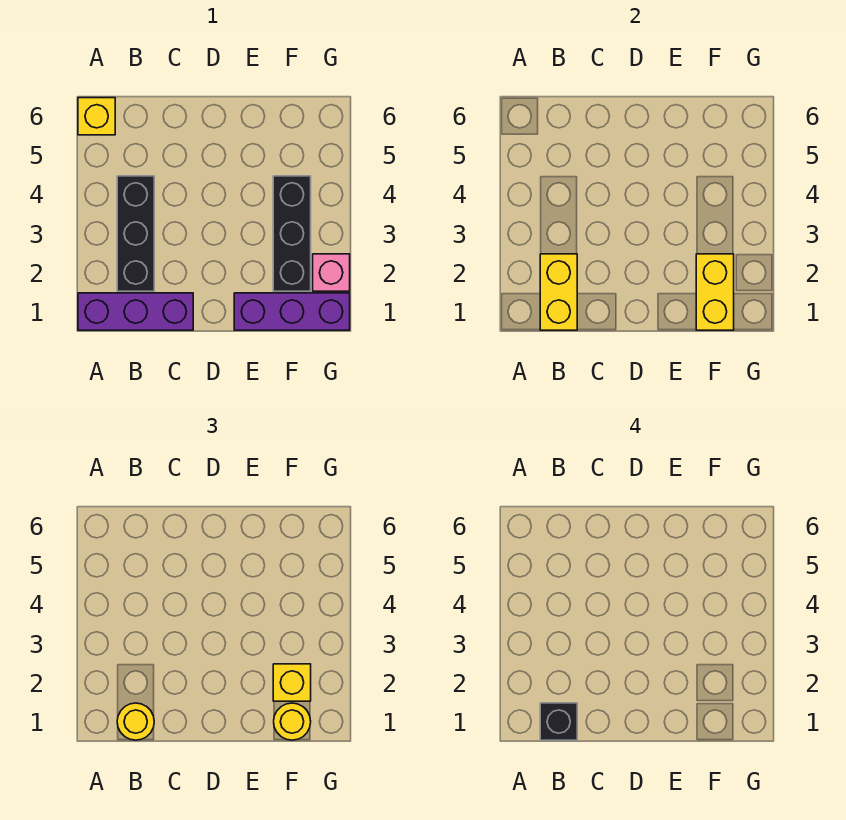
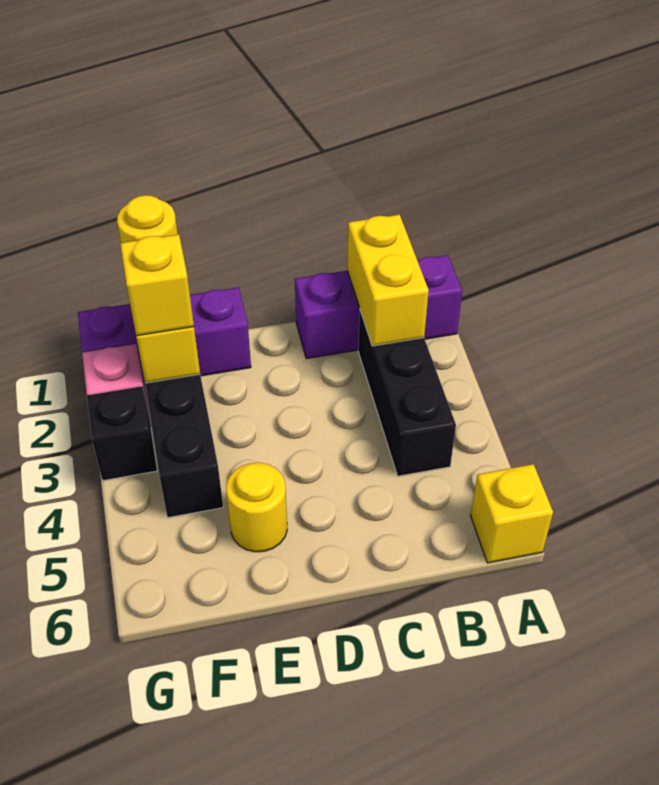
yellow 1x1 round brick [117,703,154,740] -> yellow 1x1 round brick moved to [226,463,287,552]
black 1x1 brick [540,703,577,740] -> black 1x1 brick moved to [87,386,157,481]

